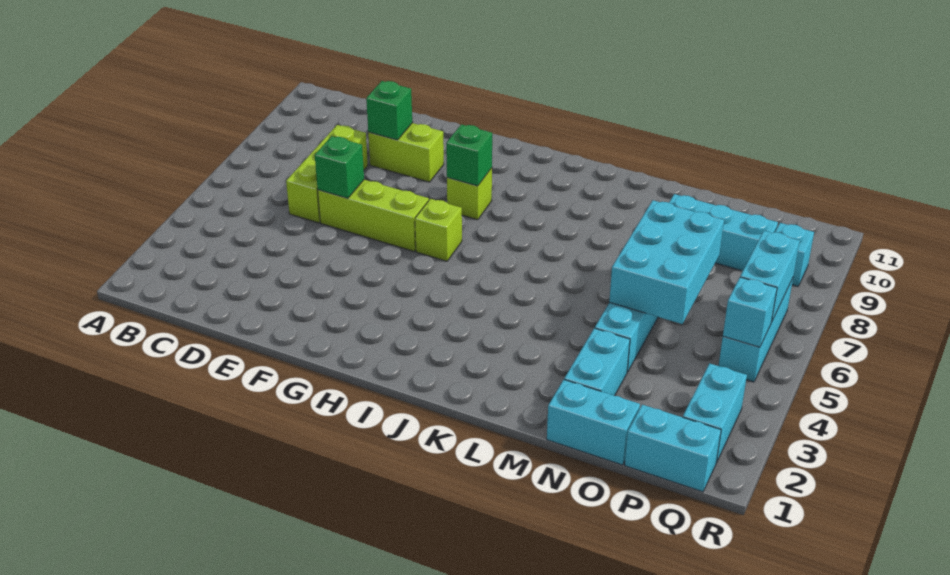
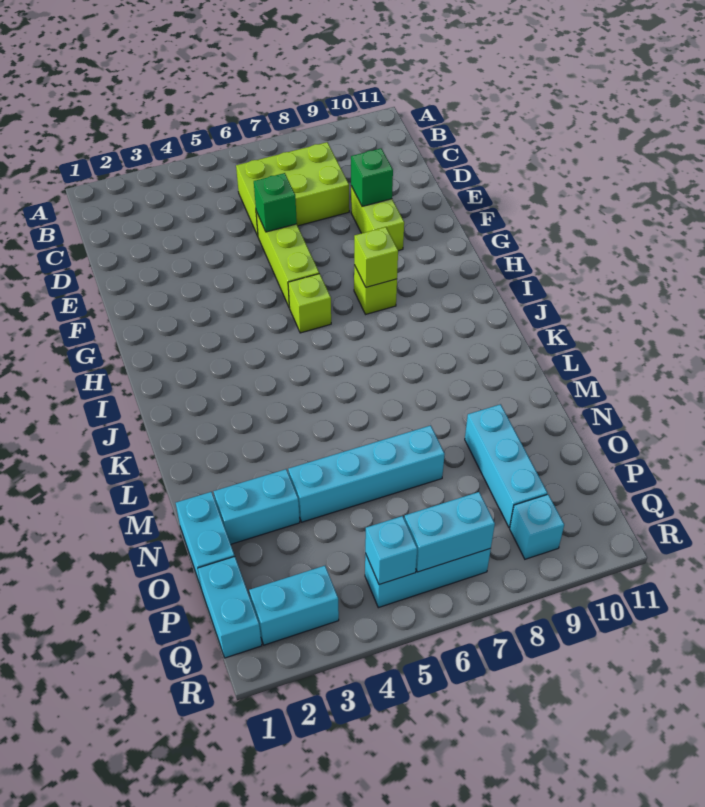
lime 1x3 brick [286,125,368,223] -> lime 2x3 brick [236,142,349,236]
green 1x1 brick [446,124,492,186] -> lime 1x1 brick [354,227,398,287]
cyan 2x3 brick [609,200,724,324] -> none

